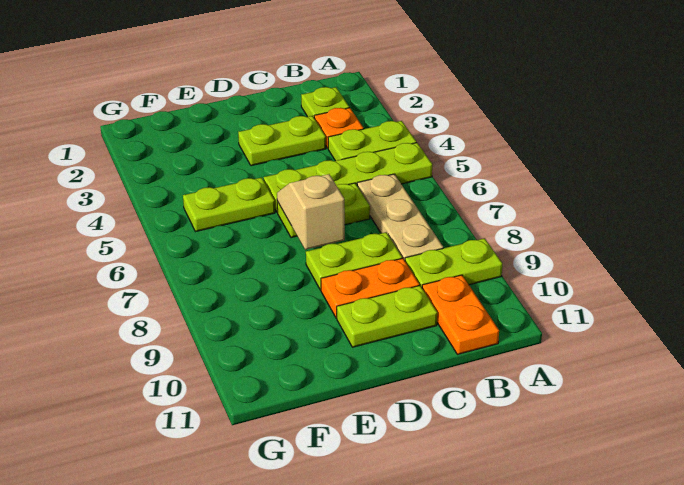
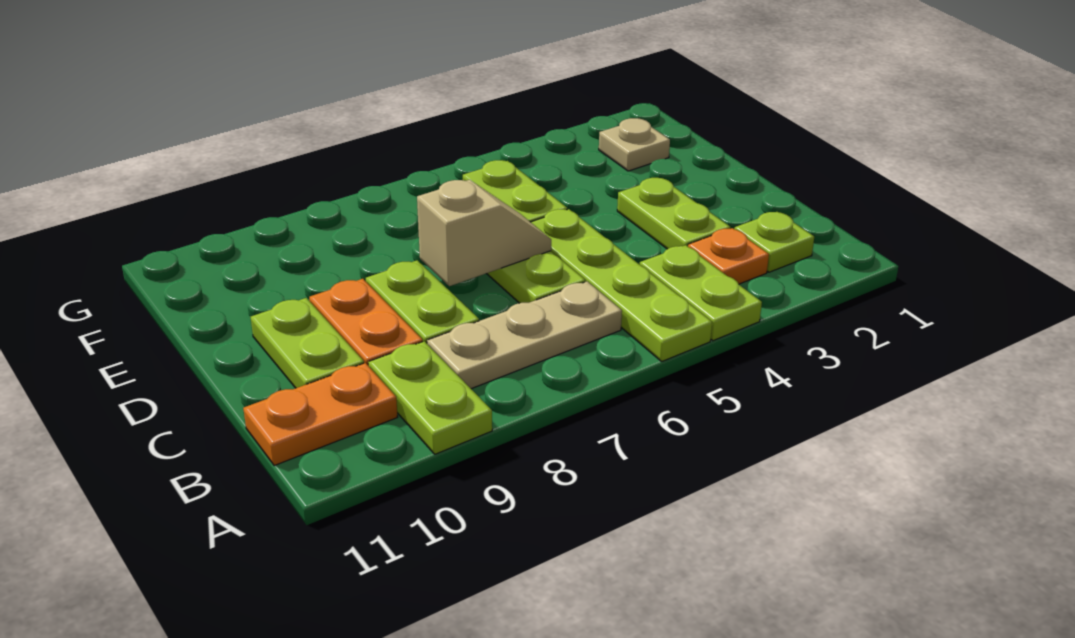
none -> tan 1x1 plate [599,118,670,171]

